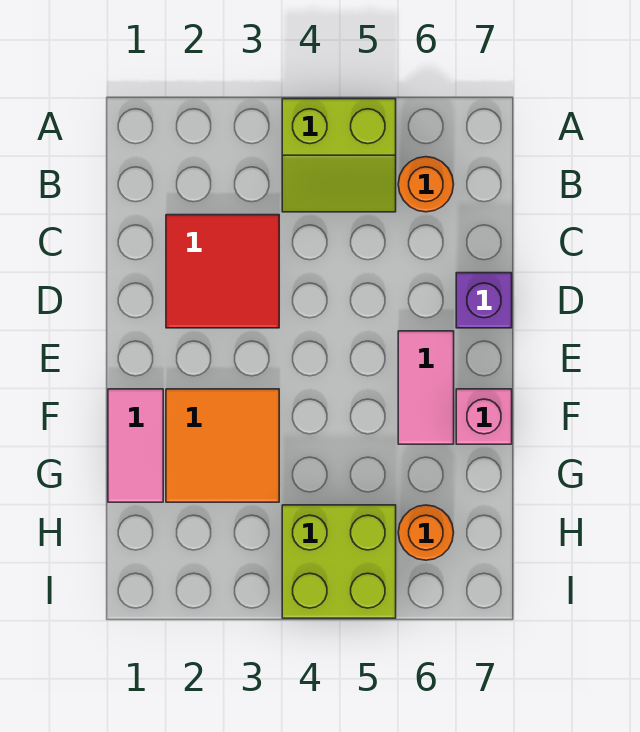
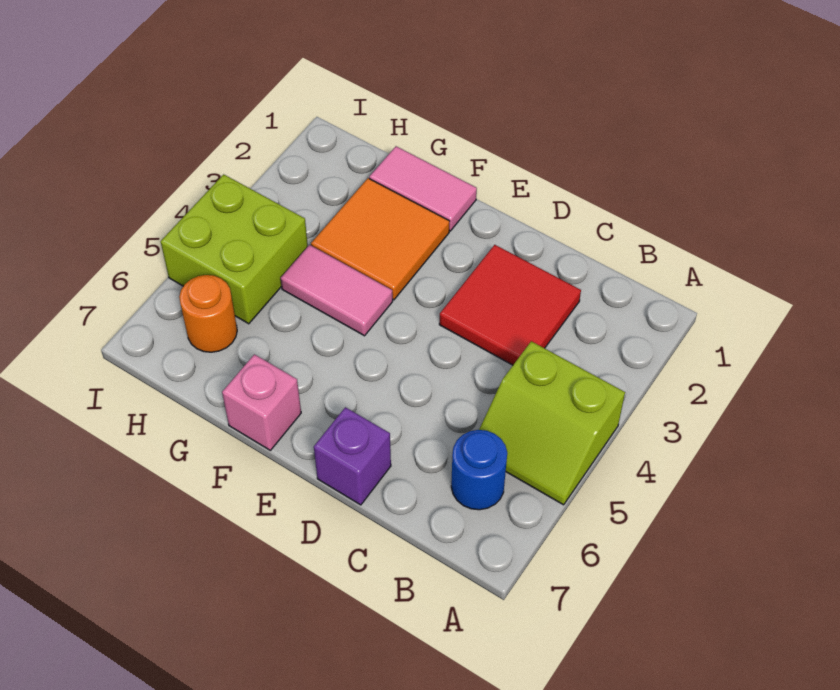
lime 2x2 slope [282,99,396,212] -> lime 2x2 slope turned to [479,341,625,505]
orange 1x1 round brick [398,157,454,212] -> blue 1x1 round brick [451,430,507,510]
pink 1x2 tile [398,331,454,444] -> pink 1x2 tile moved to [281,245,393,336]

